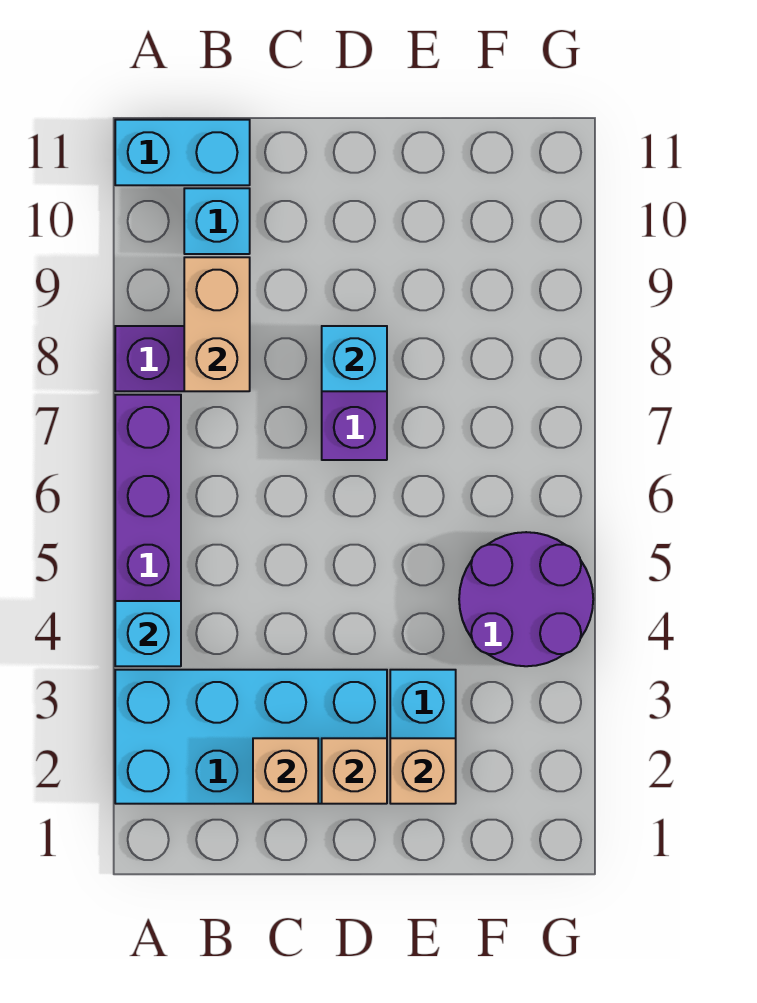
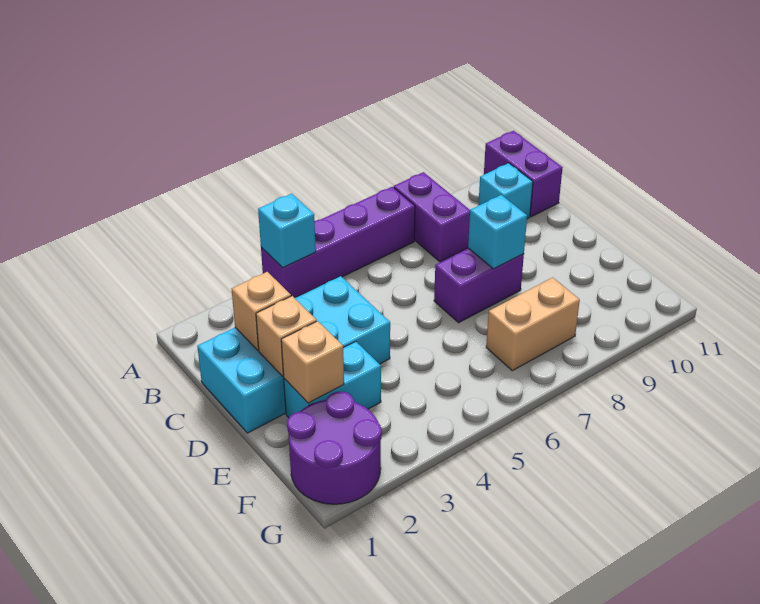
cyan 2x4 brick [115,670,387,804] -> cyan 2x4 brick turned to [197,276,390,433]
cyan 1x2 brick [115,120,250,185] -> purple 1x2 brick [484,131,563,217]
tan 1x2 brick [184,257,250,391] -> tan 1x2 brick moved to [486,277,580,371]
purple 2x2 round brick [459,532,593,666] -> purple 2x2 round brick moved to [287,392,382,504]

